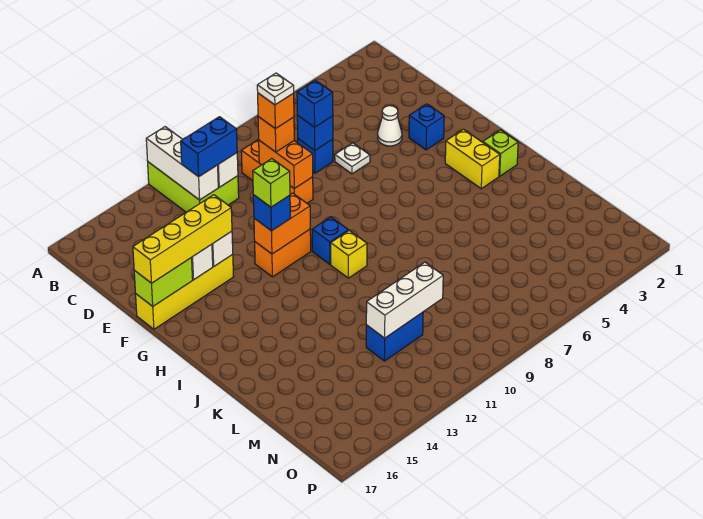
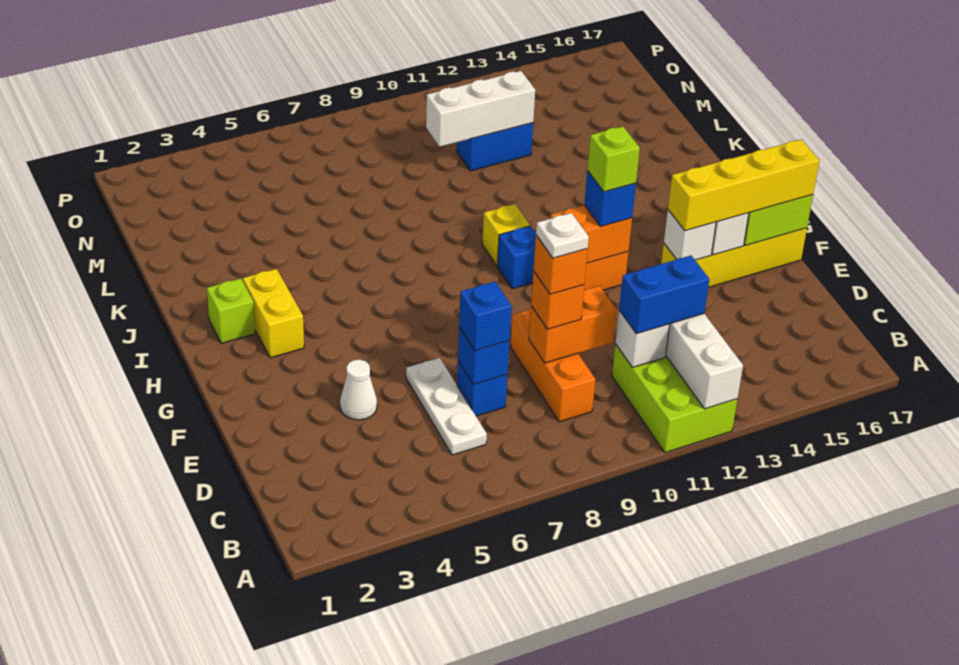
orange 1x2 brick [259,140,313,189] -> orange 1x2 brick turned to [529,286,616,363]
white 1x1 plate [335,143,370,174] -> white 1x3 plate [406,358,487,455]
blue 1x1 brick [409,104,444,150] -> none

